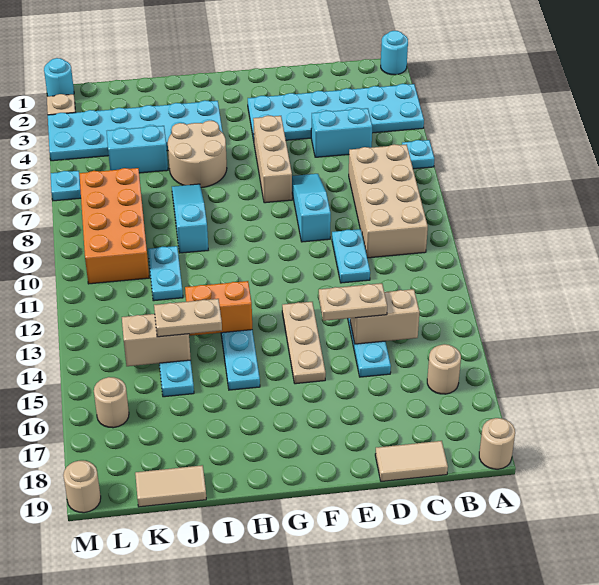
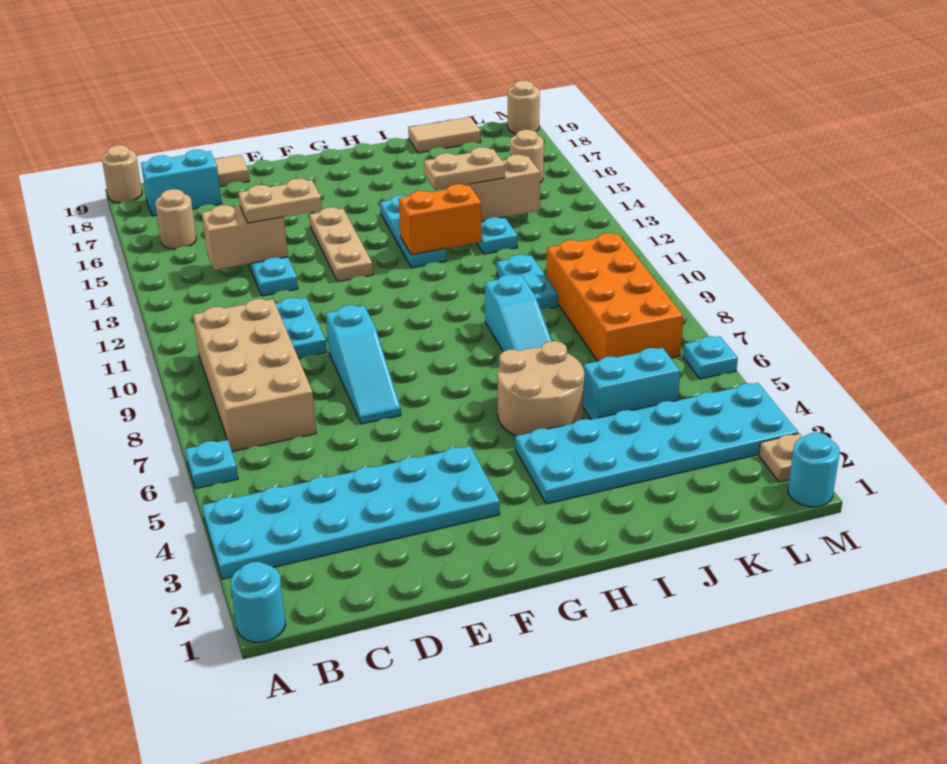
cyan 1x2 brick [311,108,372,157] -> cyan 1x2 brick moved to [141,150,222,216]
tan 1x3 brick [253,116,292,203] -> none

